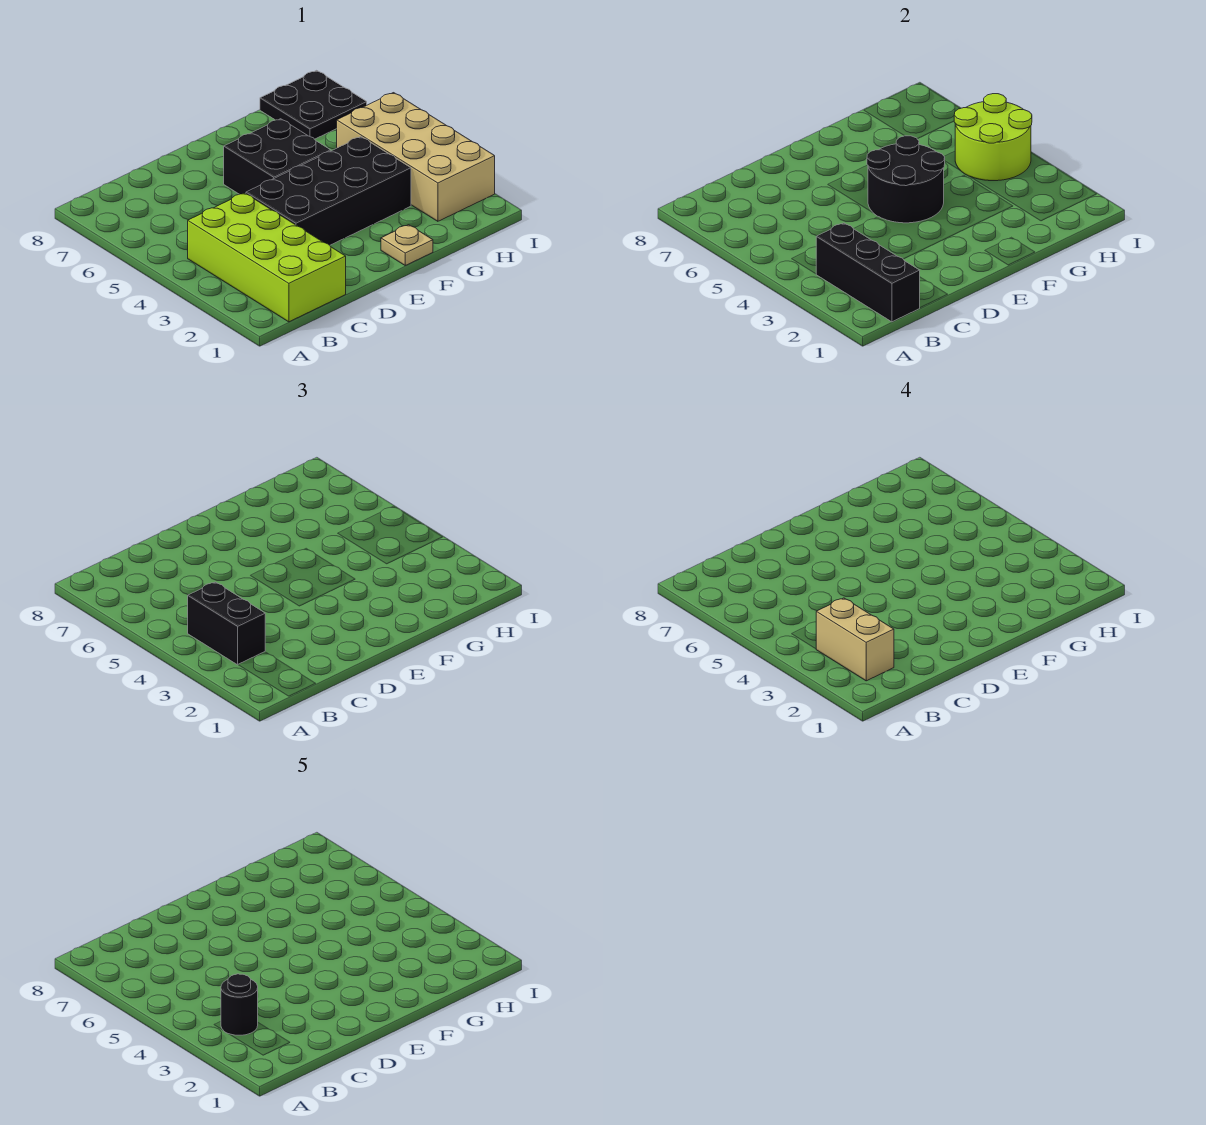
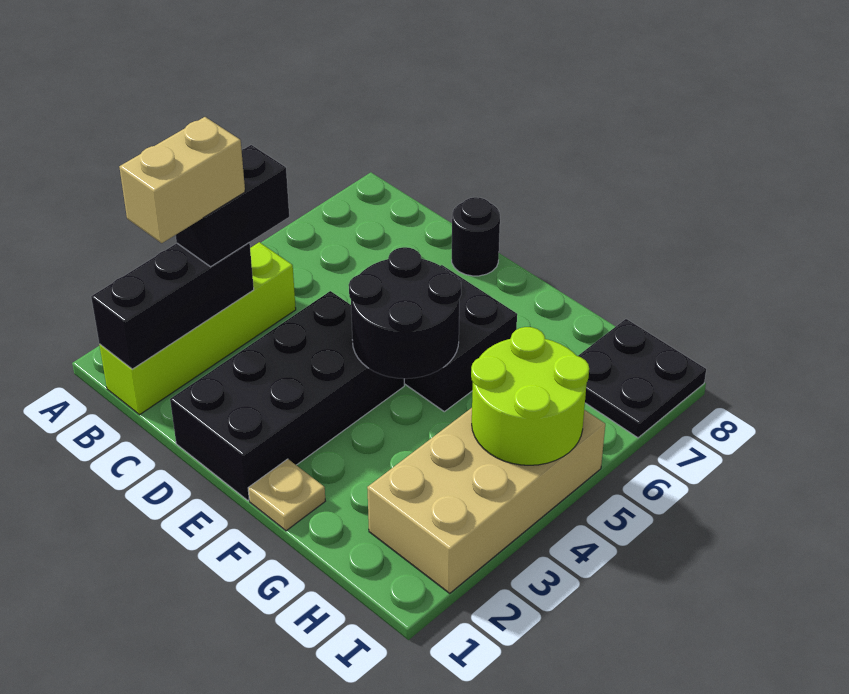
lime 2x4 brick [188,193,346,322] -> lime 1x4 brick [99,242,296,415]
black 1x1 round brick [221,974,258,1035] -> black 1x1 round brick moved to [452,197,500,276]
black 2x4 brick [246,137,411,245] -> black 2x4 brick turned to [170,291,404,500]

